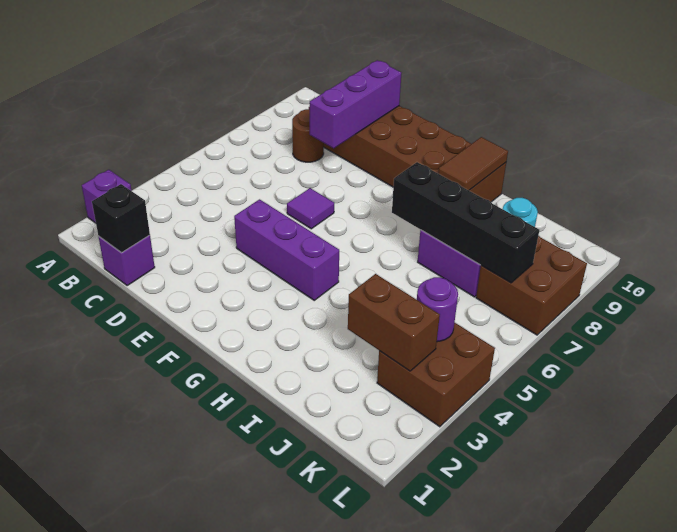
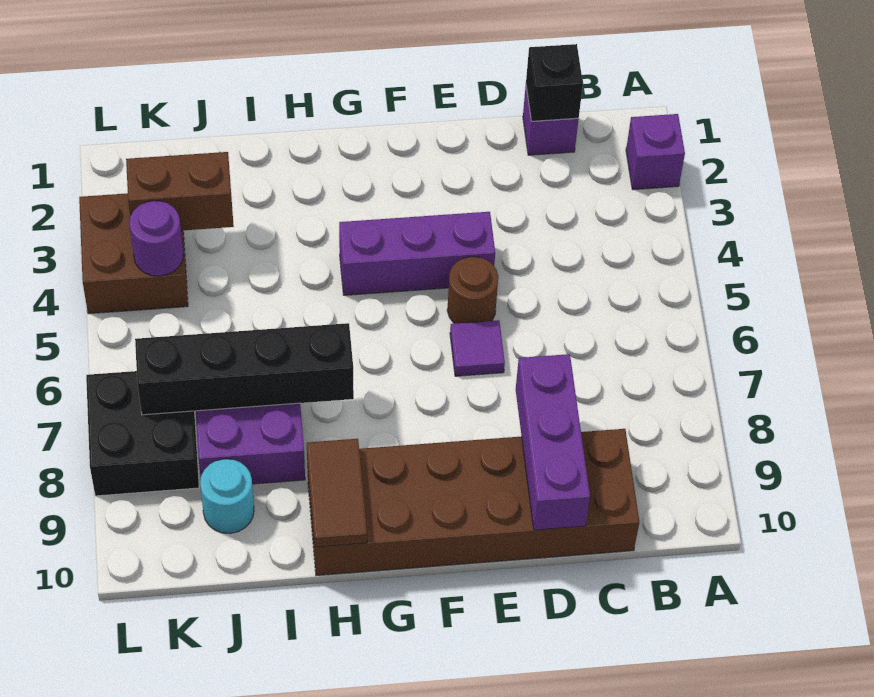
brown 1x1 round brick [292,109,324,162] -> brown 1x1 round brick moved to [447,257,498,324]
brown 2x2 brick [476,236,587,335] -> black 2x2 brick [86,371,199,496]

